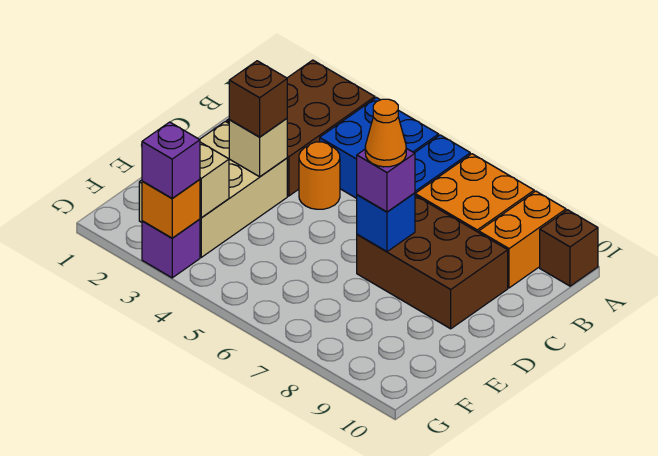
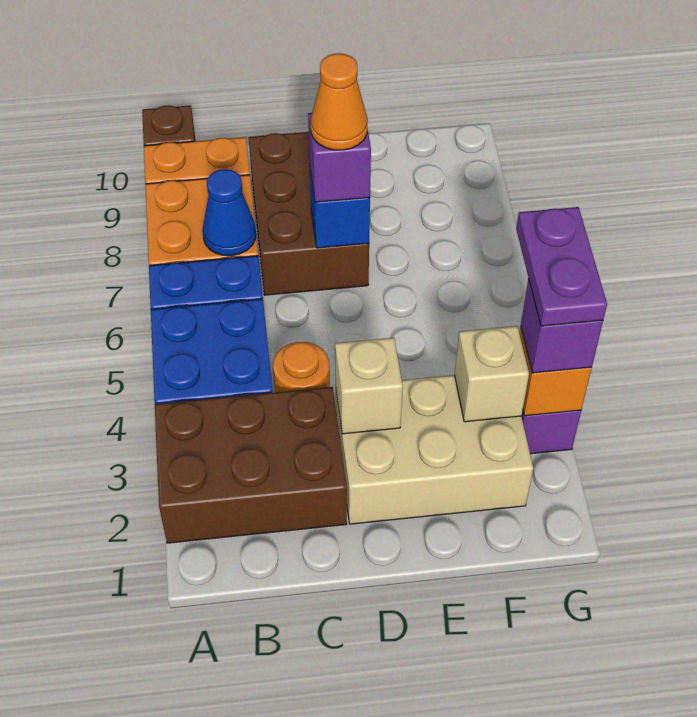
none -> blue 1x1 cone [203,169,256,256]
brown 1x1 brick [229,61,287,137] -> none
none -> purple 1x2 plate [516,207,607,326]

